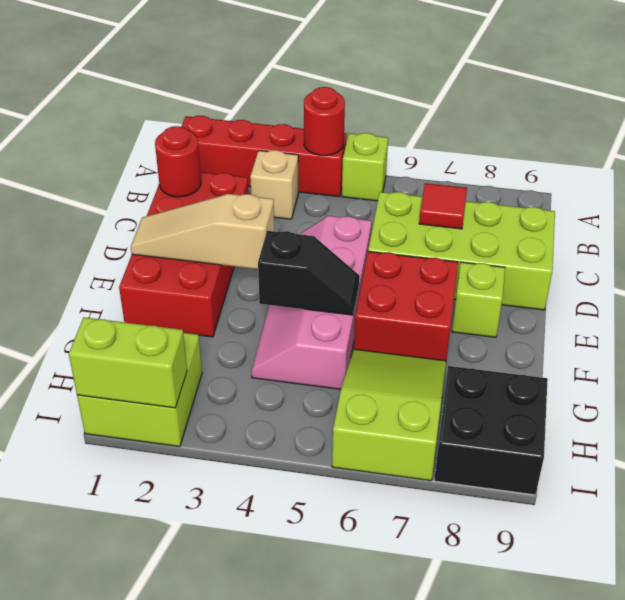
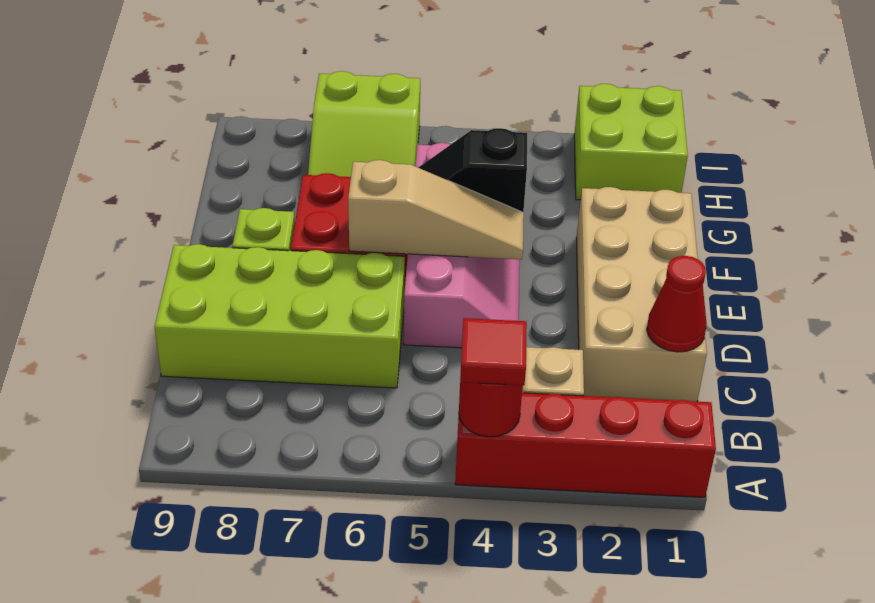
lime 1x1 brick [342,133,388,201] -> none
red 2x4 brick [119,172,249,337] -> tan 2x4 brick [576,187,707,402]
red 1x1 round brick [155,126,201,197] -> red 1x1 cone [647,256,707,352]
red 1x1 tile [419,183,467,229] -> red 1x1 tile moved to [460,318,527,385]
tan 1x3 slope [131,194,274,269] -> tan 1x3 slope moved to [348,160,524,260]
black 2x2 brick [434,366,548,495] -> none
lime 1x2 brick [69,317,187,408] -> none

